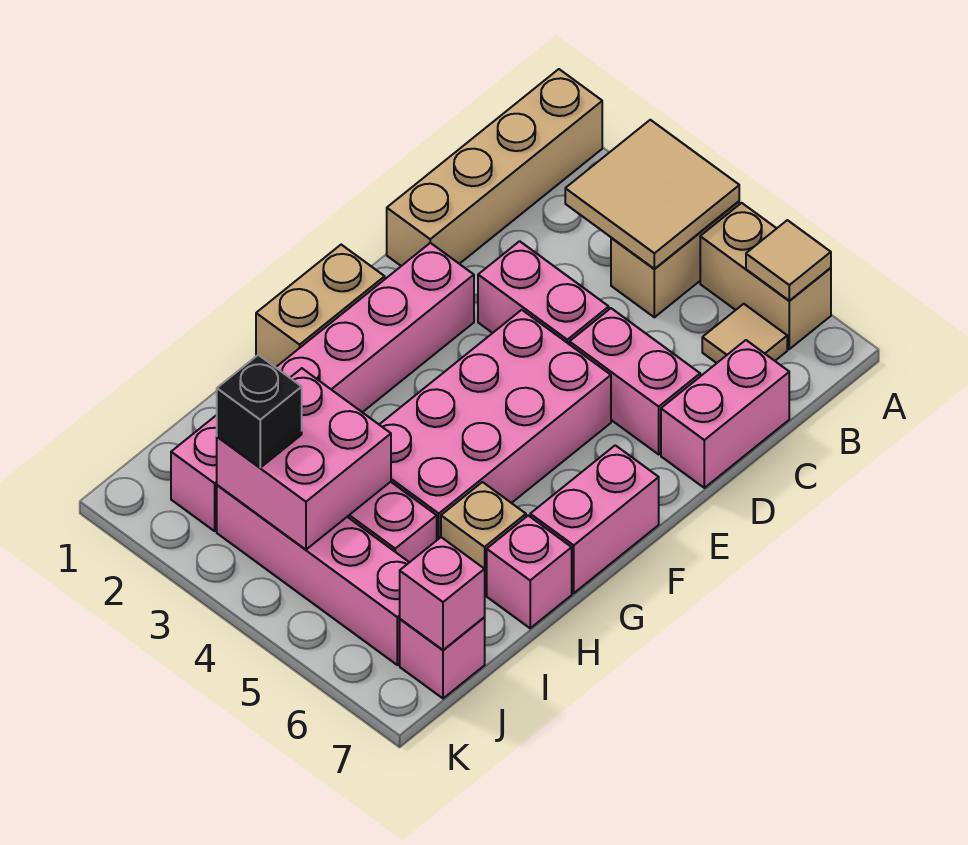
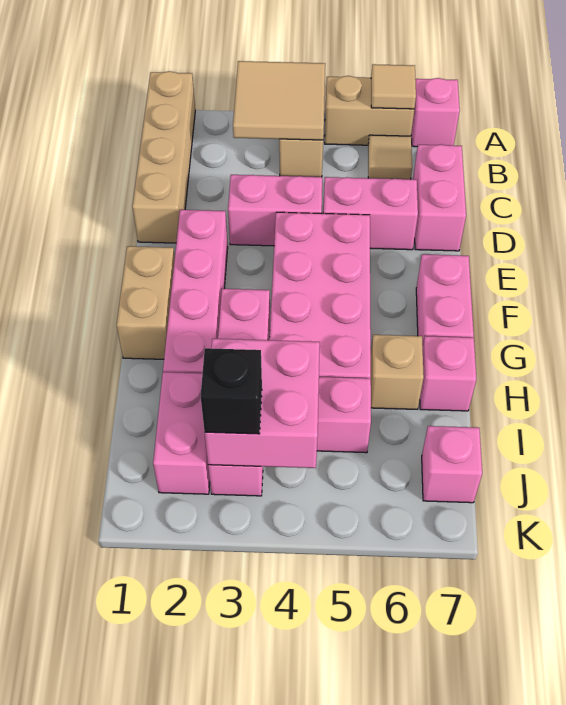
pink 1x4 brick [217,485,409,665] -> pink 1x4 brick turned to [208,289,270,496]
pink 1x1 brick [400,537,485,650] -> pink 1x1 brick moved to [411,78,460,147]

